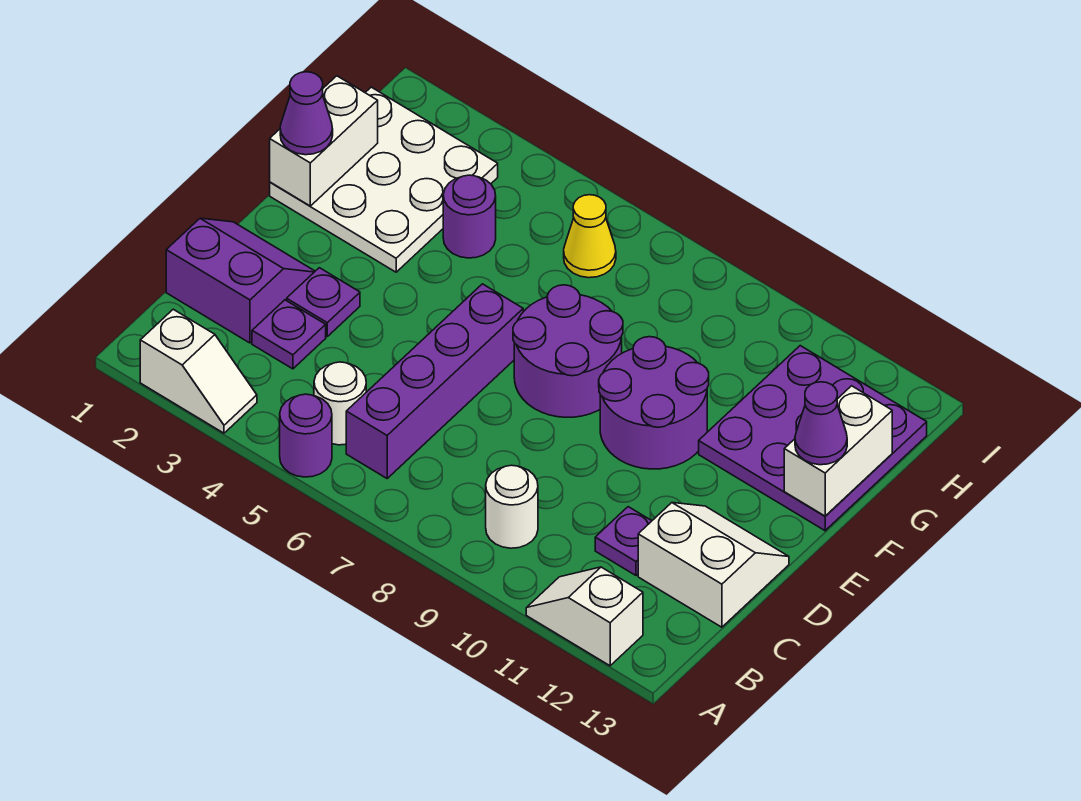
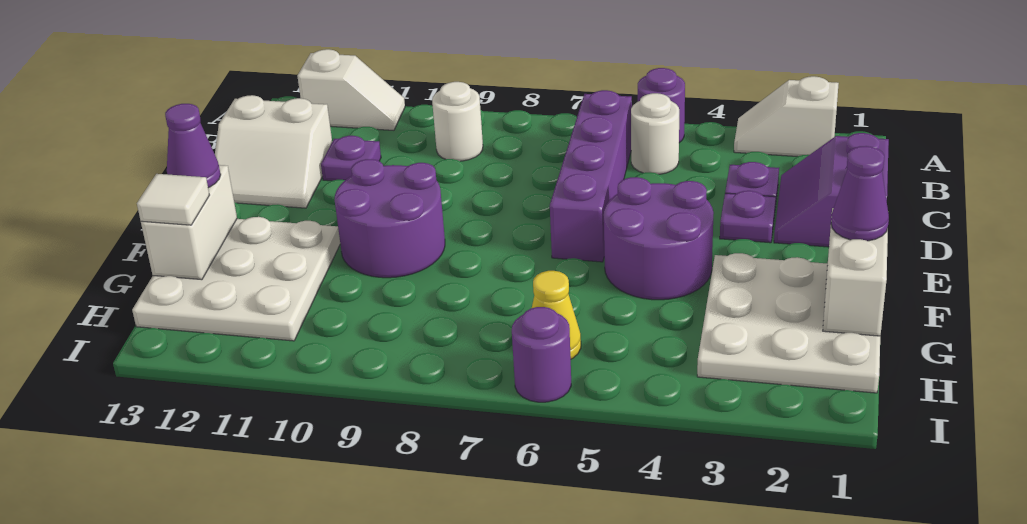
purple 2x2 slope [166,218,315,343] -> purple 2x2 slope turned to [774,133,889,247]
purple 2x2 round brick [513,285,623,417] -> purple 2x2 round brick moved to [604,177,714,300]
purple 3x3 plate [699,346,927,531] -> white 3x3 plate [132,217,340,341]
purple 1x1 round brick [443,175,496,258] -> purple 1x1 round brick moved to [512,307,571,402]
none -> white 1x1 tile [137,174,209,225]

